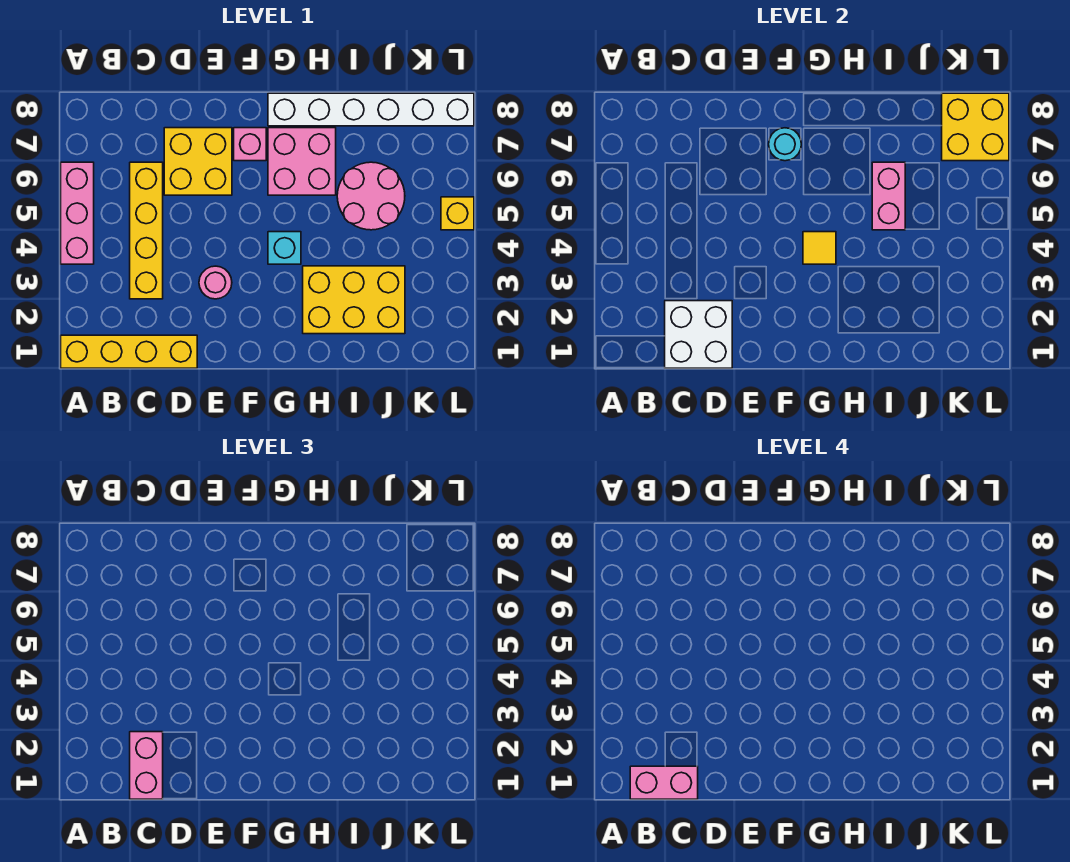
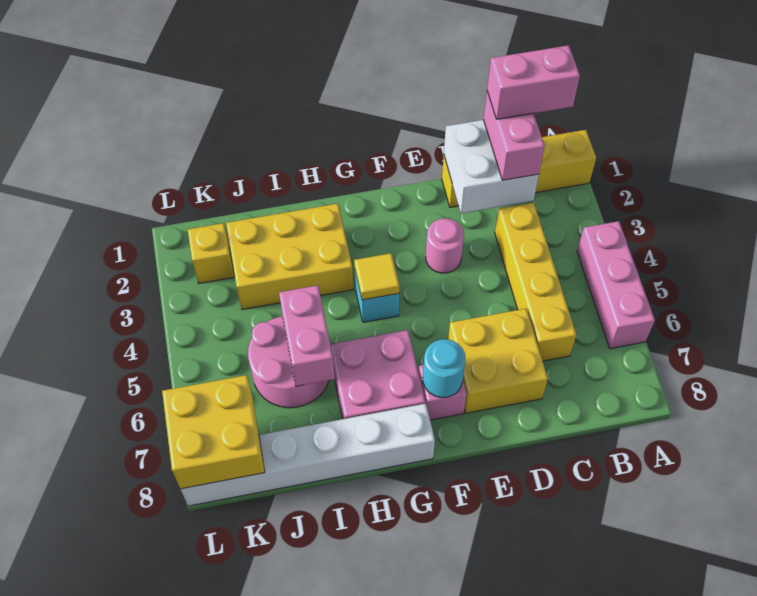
yellow 1x1 brick [441,197,474,230] -> yellow 1x1 brick moved to [188,223,234,283]

